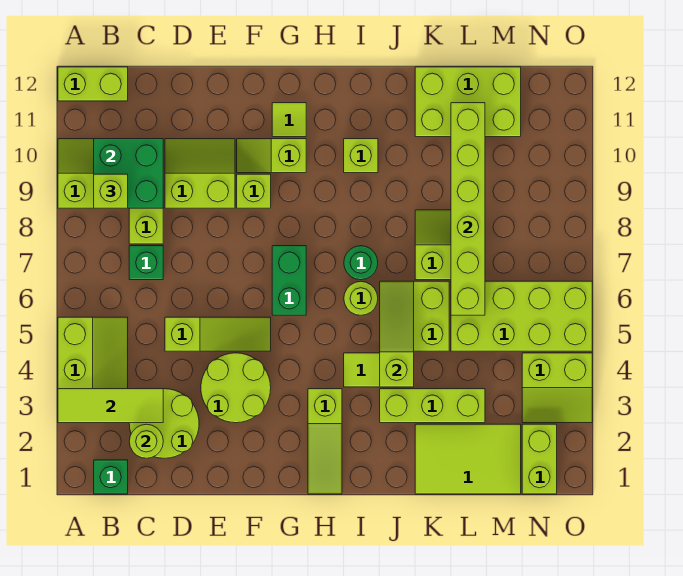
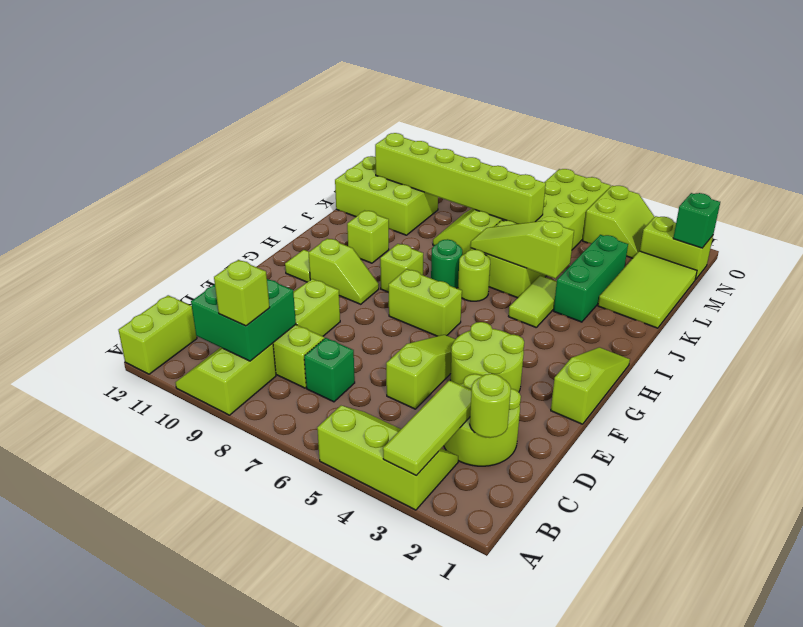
green 1x1 brick [94,460,128,494] -> green 1x1 brick moved to [673,193,720,248]
lime 1x1 brick [237,174,271,208] -> lime 1x1 brick moved to [380,244,423,292]
lime 1x2 slope [237,139,306,173] -> lime 1x2 slope turned to [309,238,379,304]
green 1x2 brick [272,246,306,315] -> lime 1x2 brick [389,269,462,336]
lime 1x3 slope [308,389,342,494] -> lime 1x3 slope turned to [551,347,630,424]
lime 1x3 brick [380,389,485,423] -> green 1x3 brick [554,235,628,322]
lime 2x3 brick [415,67,521,137] -> lime 2x3 brick turned to [335,156,438,235]

